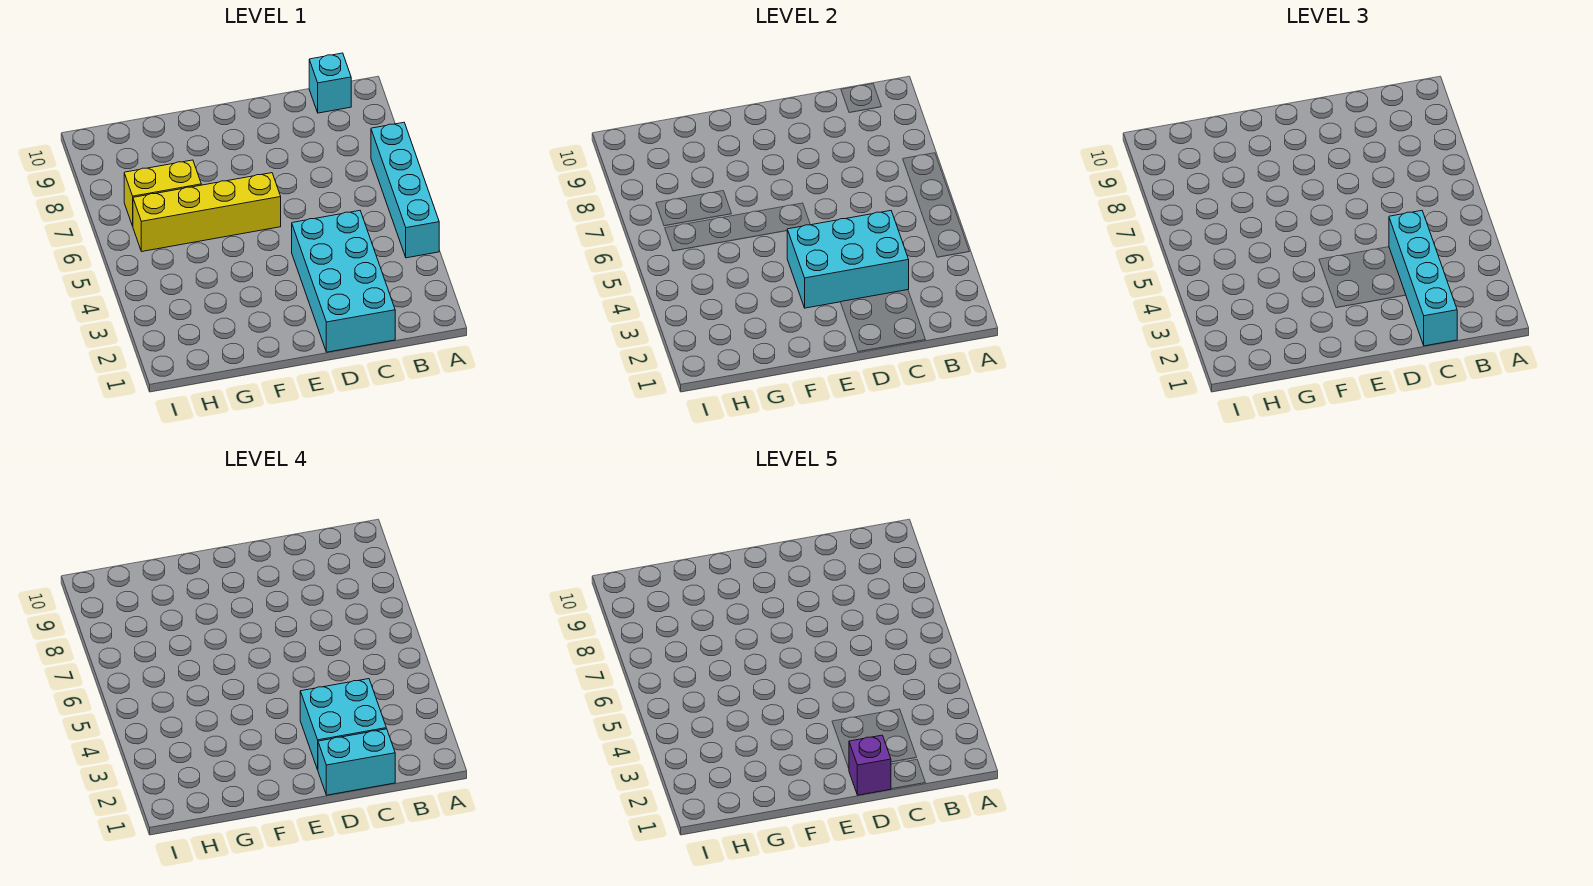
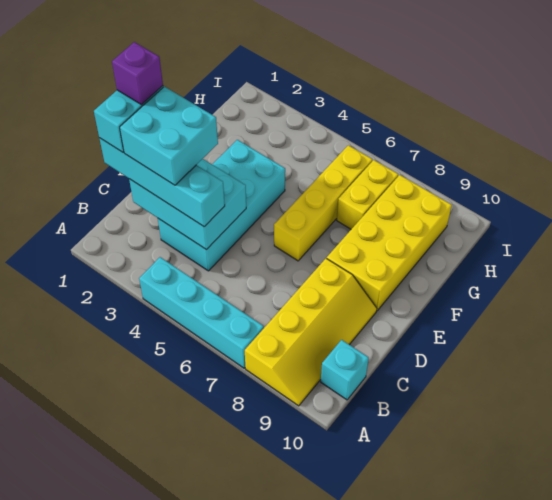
none -> yellow 2x4 slope [245,258,377,406]
cyan 2x4 brick [292,211,395,352] -> cyan 2x4 brick turned to [158,140,285,271]
cyan 2x3 brick [787,211,909,308] -> cyan 2x3 brick turned to [129,159,246,250]
none -> yellow 2x4 brick [327,175,452,311]

